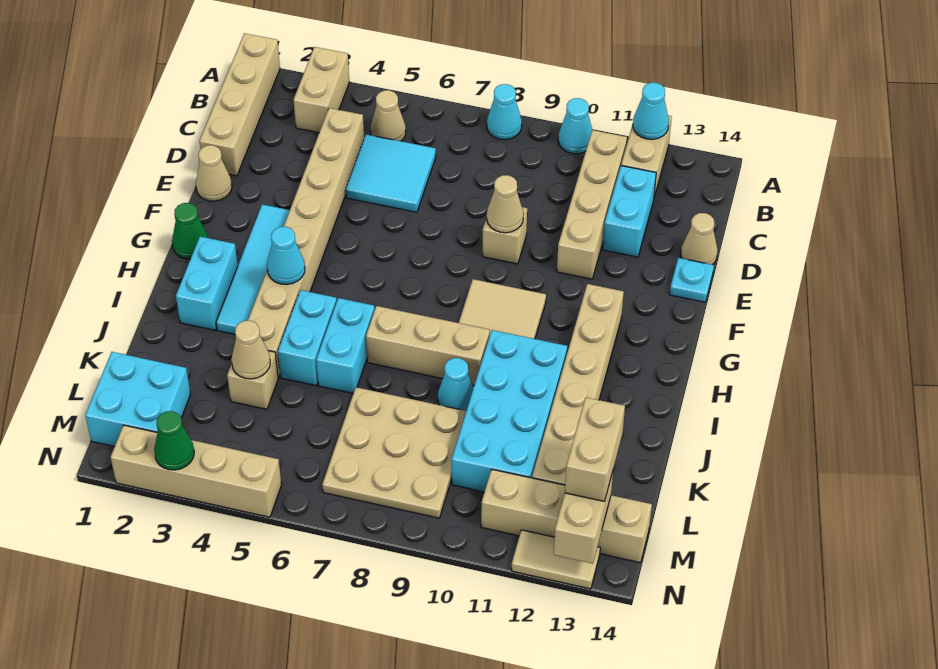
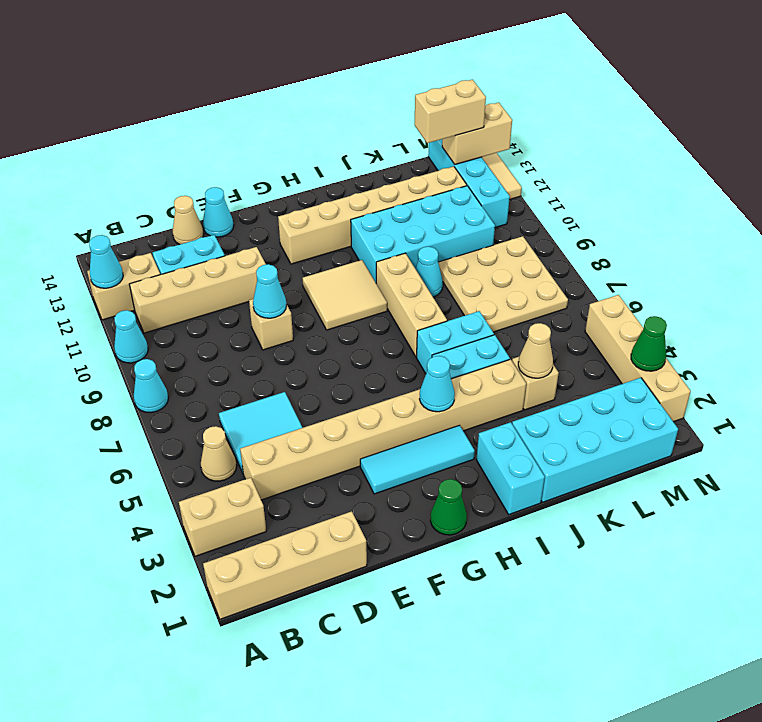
tan 1x1 cone [196,145,232,201] -> none
tan 1x1 cone [487,175,524,233] -> cyan 1x1 cone [253,264,286,318]
cyan 1x1 plate [670,258,714,302] -> cyan 1x1 cone [203,187,234,237]
cyan 1x4 tile [216,204,290,334] -> cyan 1x3 tile [360,425,475,494]
cyan 1x2 brick [176,237,238,330] -> cyan 1x2 brick turned to [476,422,545,514]
cyan 2x2 brick [85,352,191,447] -> cyan 2x4 brick [512,378,678,502]
tan 1x4 brick [481,469,652,563] -> cyan 1x4 brick [428,139,510,228]

